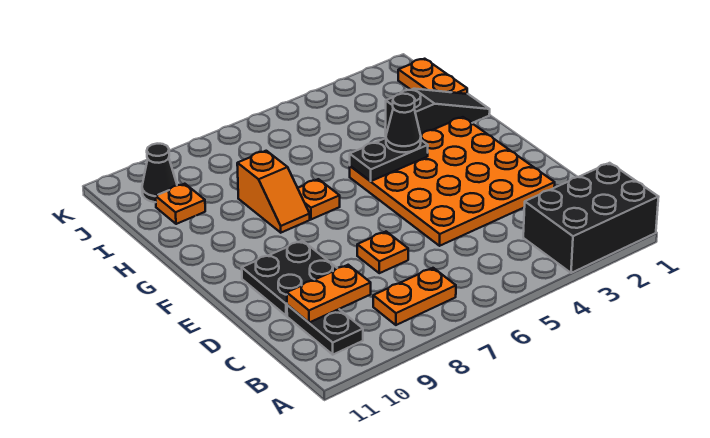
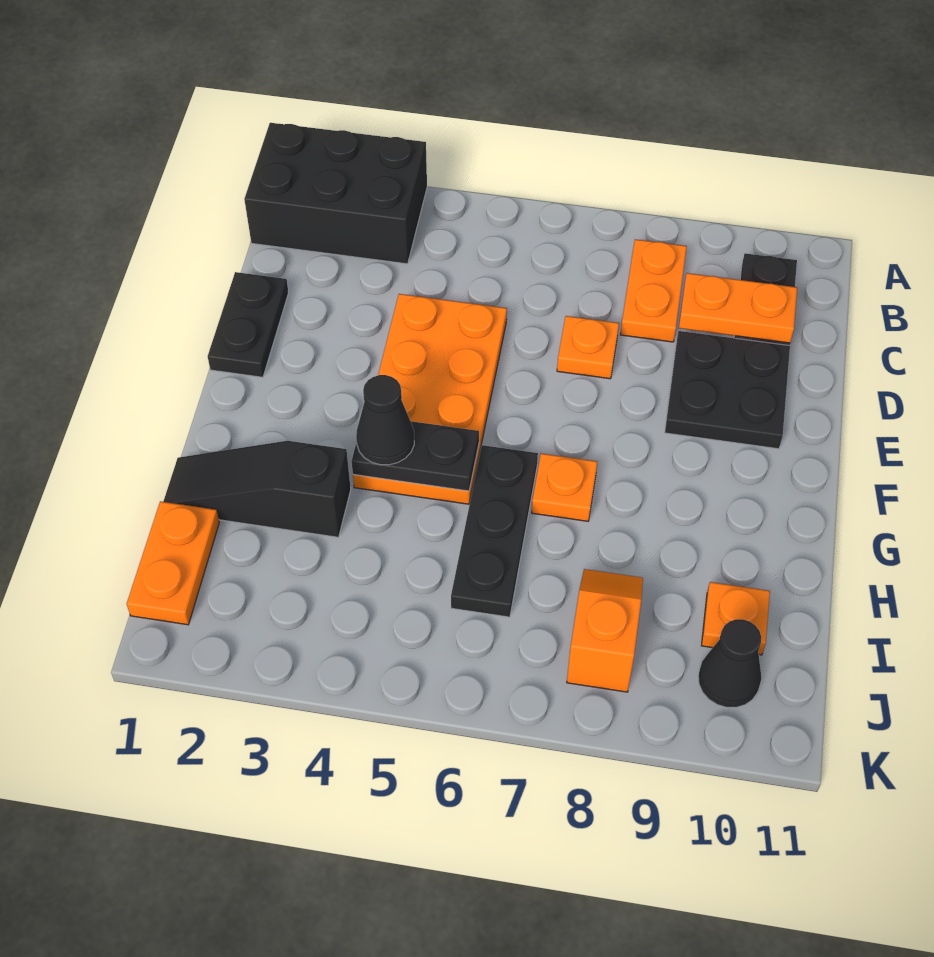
orange 1x2 plate [373,268,456,325] -> orange 1x2 plate turned to [620,239,687,342]
none -> black 1x2 plate [208,272,289,377]
orange 4x4 plate [350,117,555,246] -> orange 2x4 plate [353,294,507,504]
none -> black 1x3 plate [451,445,538,617]
orange 1x2 slope [237,151,310,233] -> orange 1x2 slope moved to [567,569,643,692]

